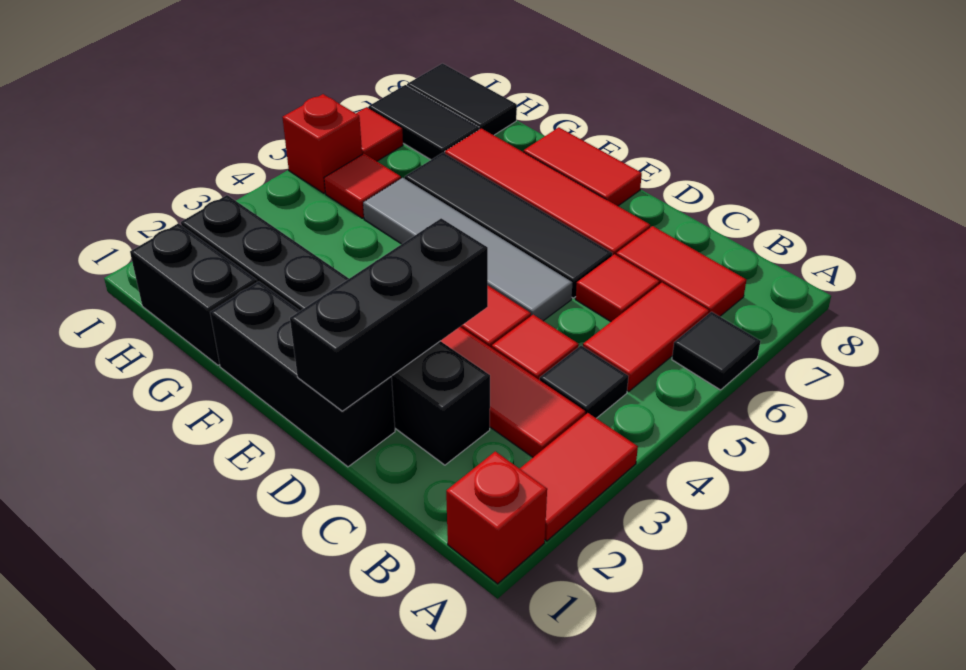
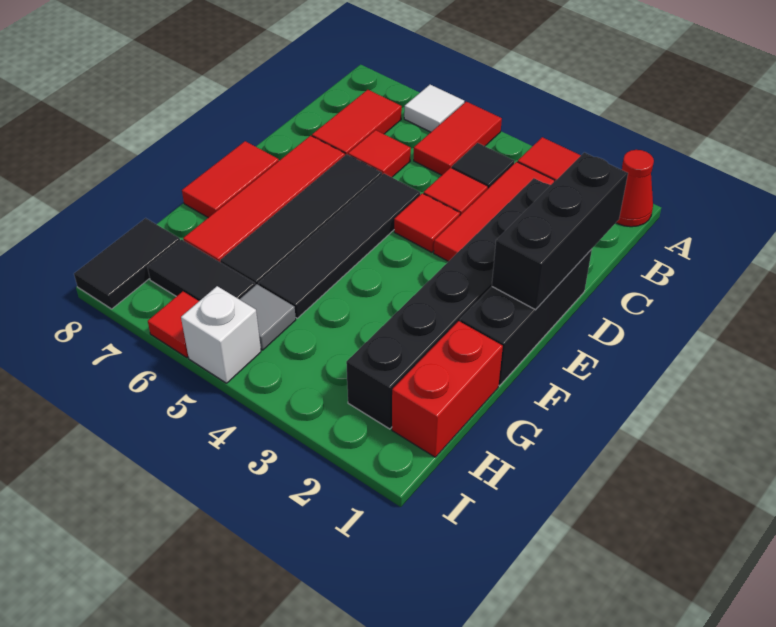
red 1x1 brick [446,451,547,584] -> red 1x1 cone [616,150,654,227]
black 1x1 tile [672,312,761,390] -> white 1x1 tile [404,85,464,132]
red 1x2 tile [583,283,709,392] -> red 1x2 tile turned to [414,102,502,175]
black 1x3 brick [290,218,488,411] -> black 1x3 brick turned to [492,152,628,310]
grey 1x4 tile [363,178,572,321] -> black 1x4 tile [259,174,420,318]
black 1x2 brick [130,223,257,365] -> red 1x2 brick [392,321,503,457]
red 1x1 tile [324,154,401,218] -> grey 1x1 tile [240,284,296,350]
black 1x2 tile [369,85,480,160] -> black 1x2 tile turned to [148,240,255,301]
red 1x1 brick [282,94,362,193] -> white 1x1 brick [181,286,261,383]

